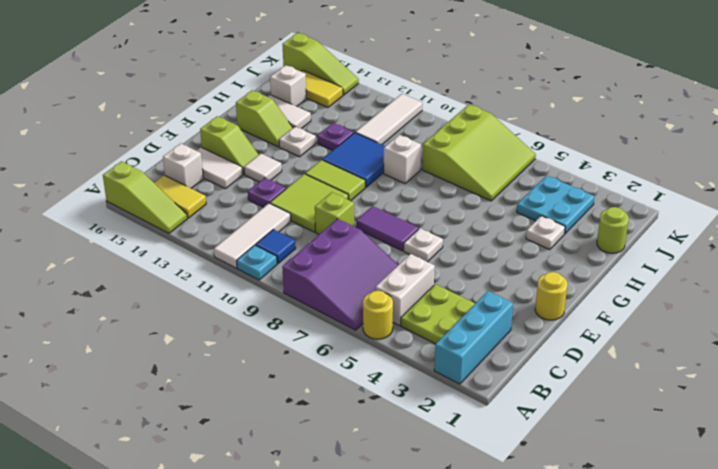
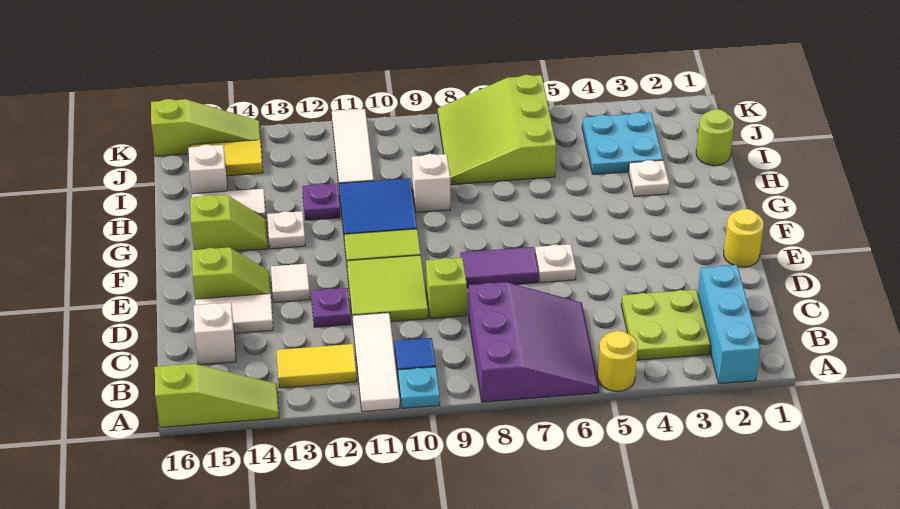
white 1x2 brick [375,254,435,325] -> none
yellow 1x2 tile [154,175,206,218] -> yellow 1x2 tile moved to [276,344,357,388]
lime 3x3 slope [422,104,536,201] -> lime 3x3 slope turned to [438,75,556,185]

